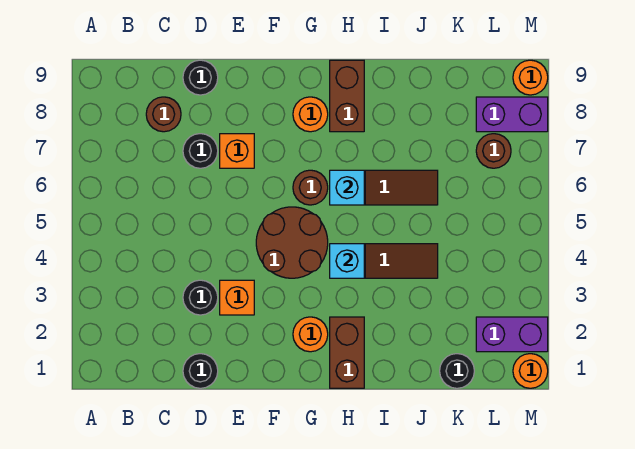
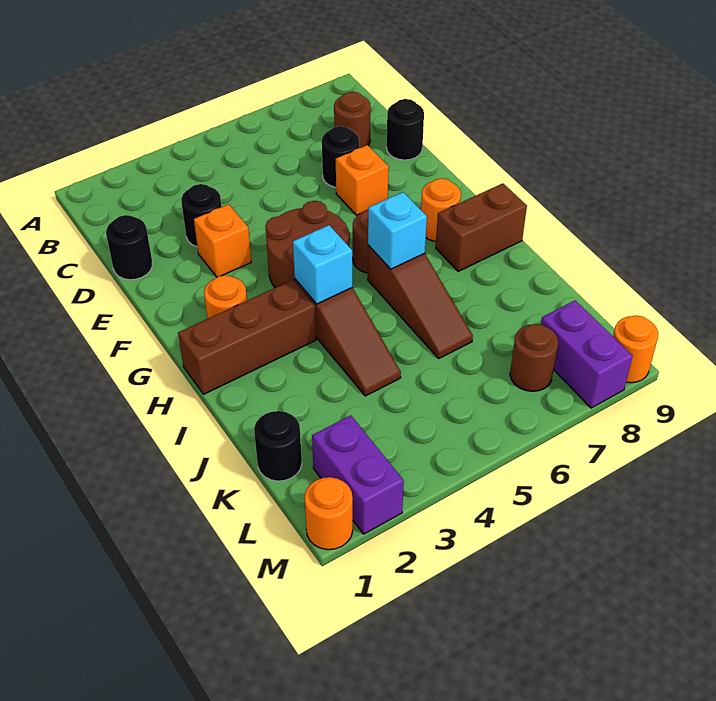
brown 1x2 brick [330,317,364,388] -> brown 1x3 brick [178,280,316,394]

